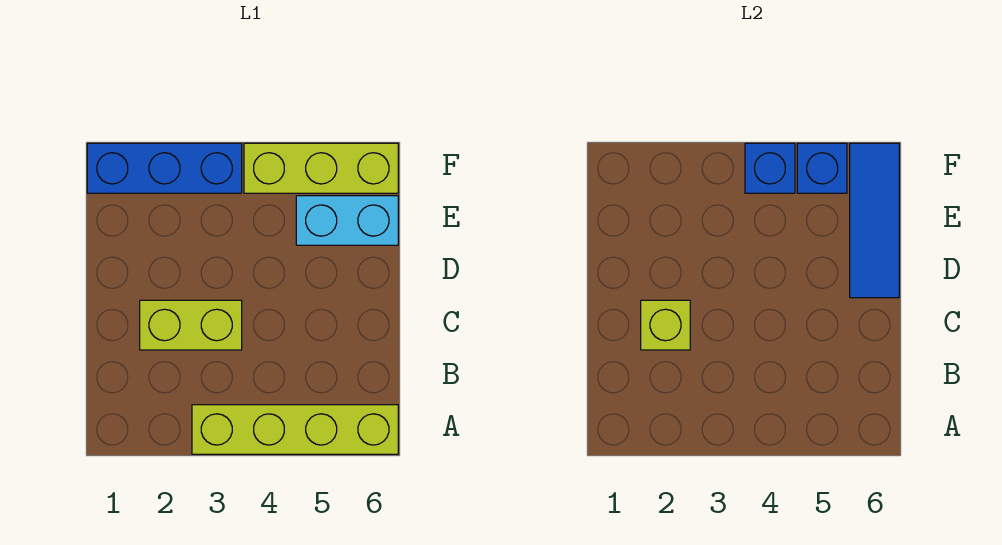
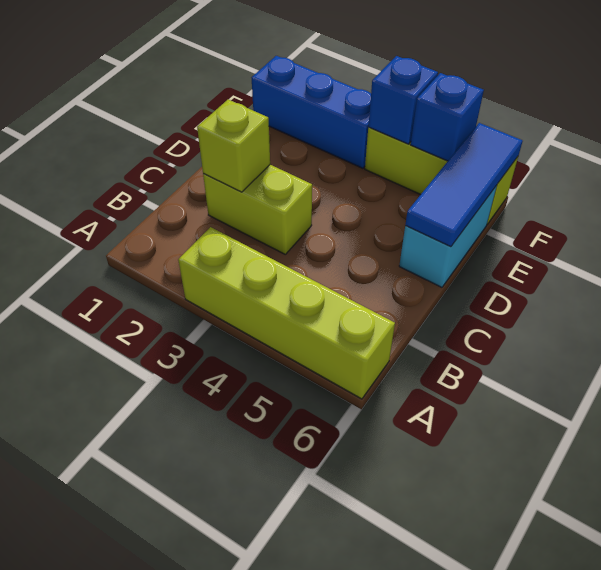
cyan 1x2 brick [296,196,398,245] -> cyan 1x2 brick turned to [399,185,497,287]

